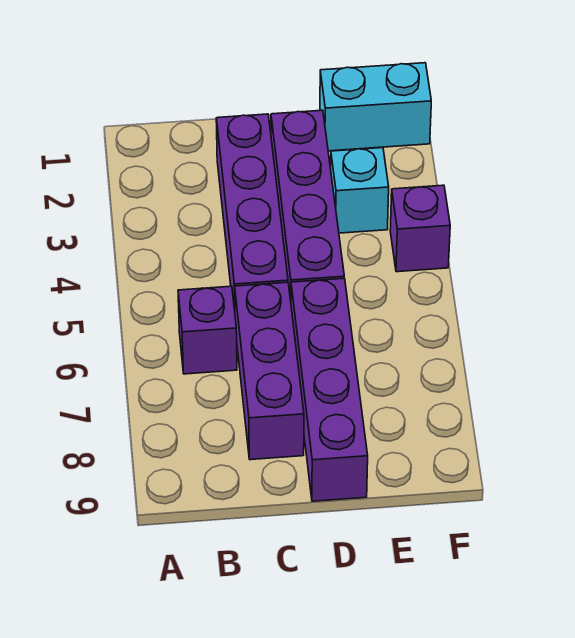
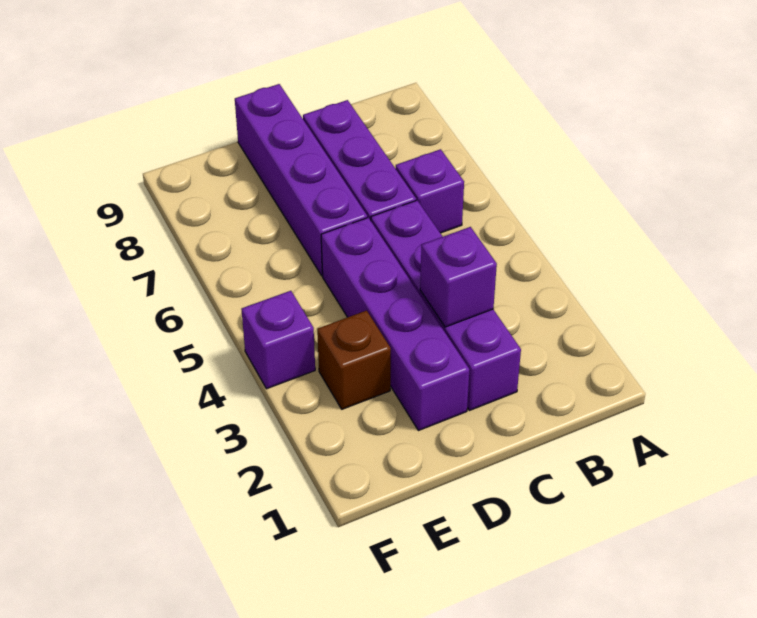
none -> purple 1x1 brick [420,227,497,327]
cyan 1x2 brick [320,63,431,151] -> none
cyan 1x1 brick [331,148,389,233] -> brown 1x1 brick [317,311,391,409]

